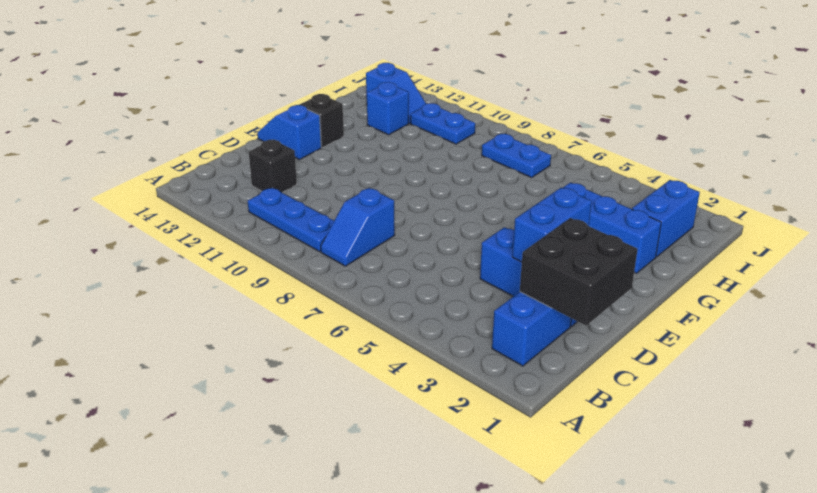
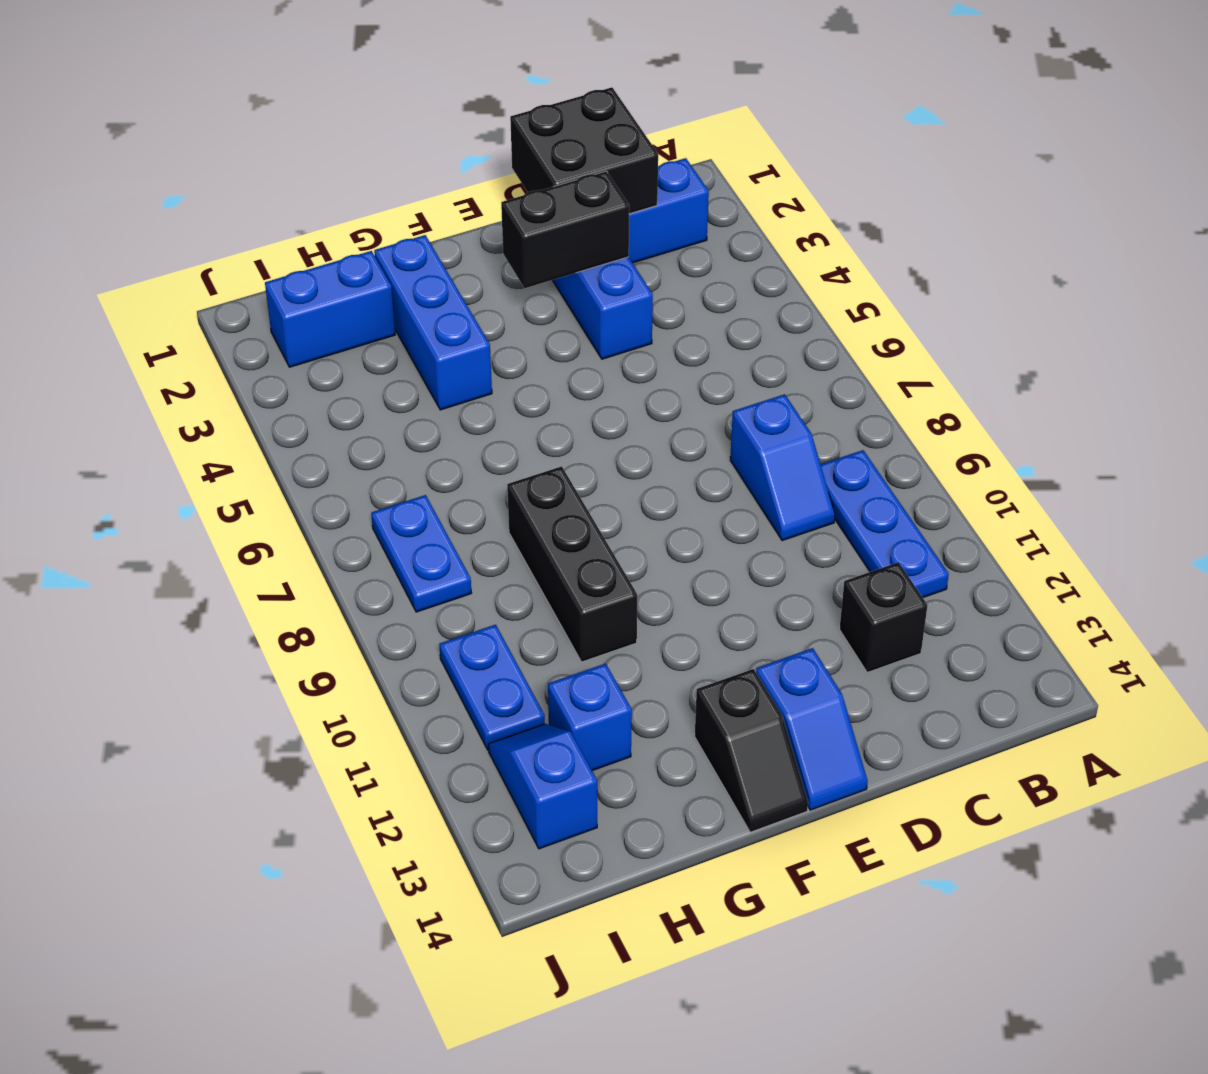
blue 1x2 slope [321,188,395,266] -> blue 1x2 slope turned to [730,394,835,541]
blue 1x2 brick [512,188,592,262] -> black 1x2 brick [501,171,629,288]
none -> black 1x3 brick [507,466,637,662]

